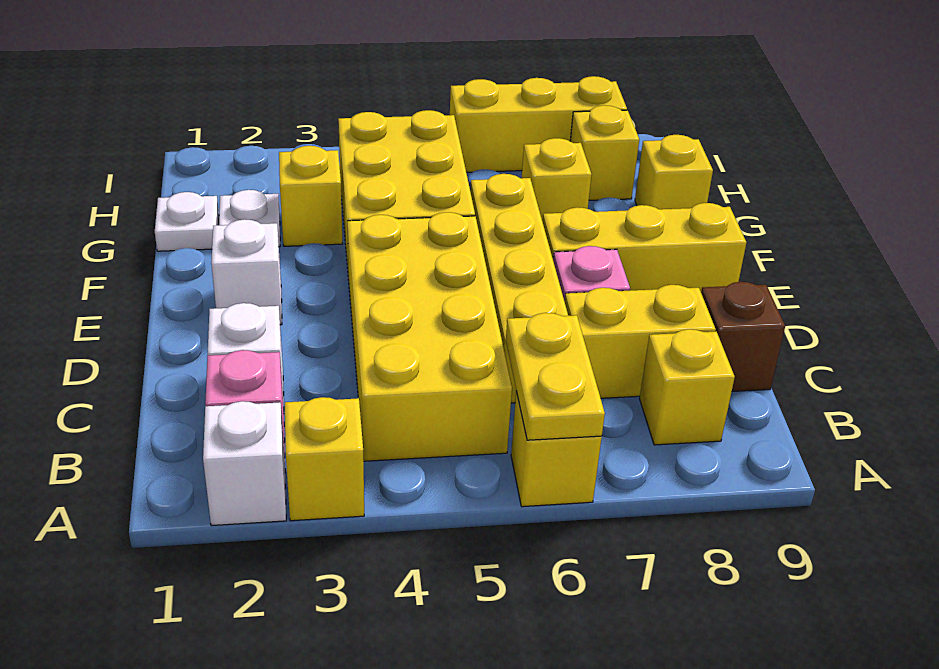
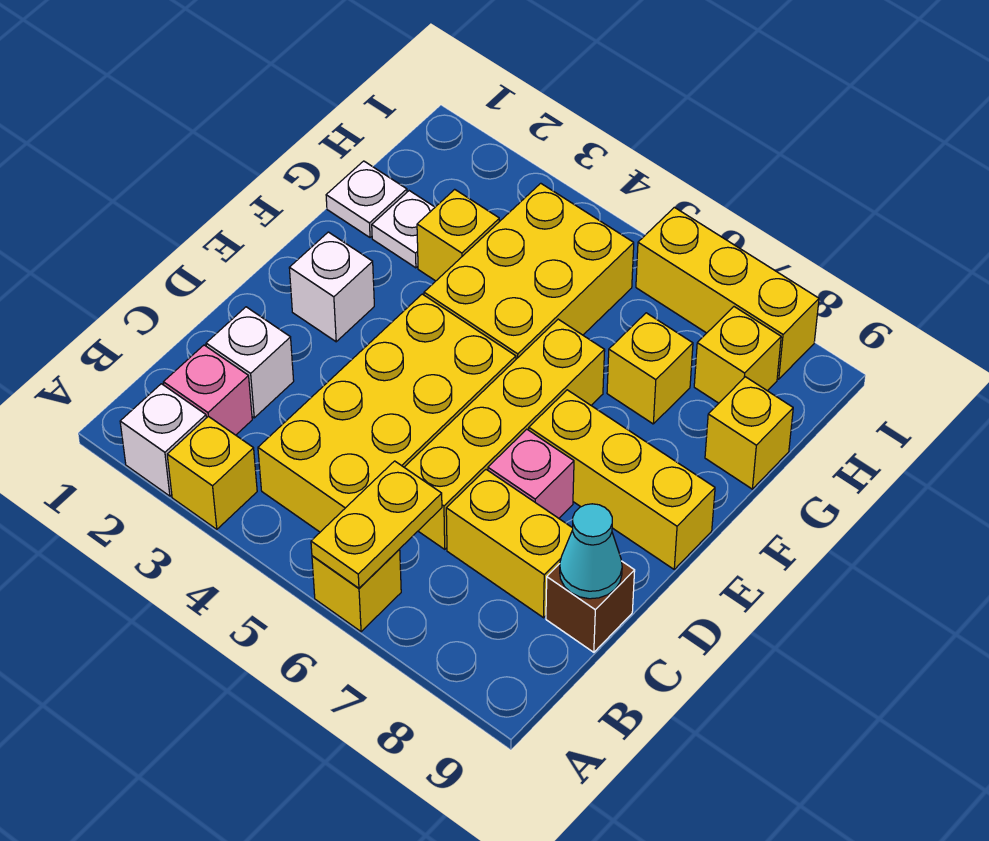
yellow 1x1 brick [639,329,735,445] -> none
none -> cyan 1x1 cone [560,504,622,599]

